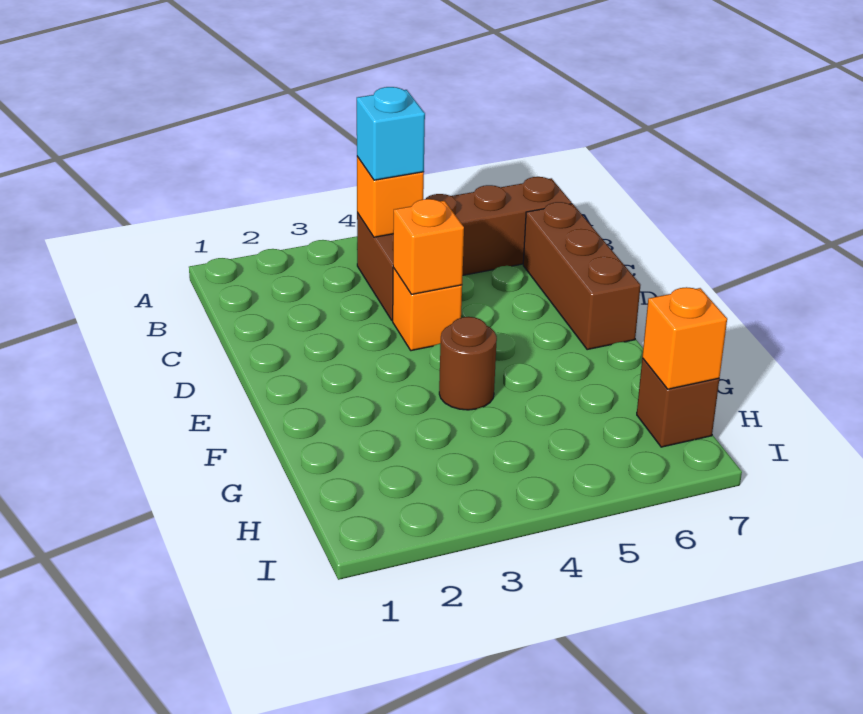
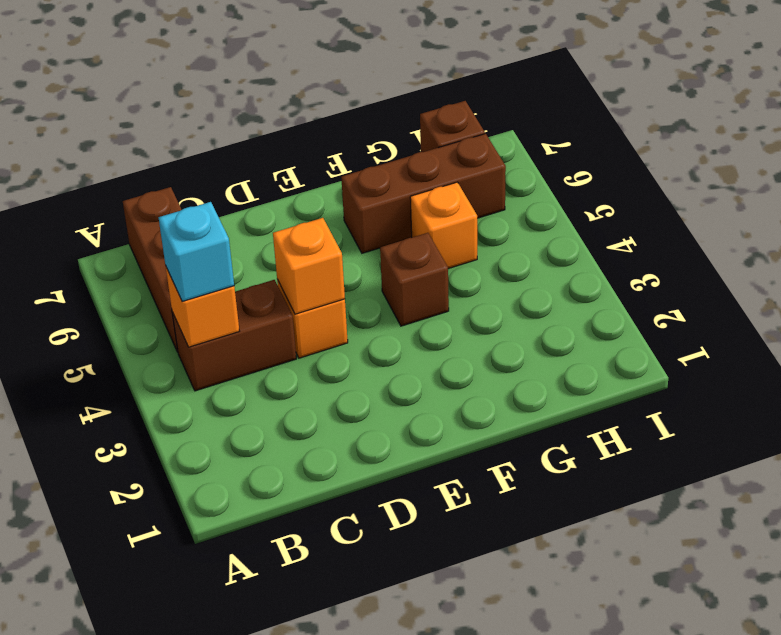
brown 1x3 brick [523,202,640,350] -> brown 1x3 brick moved to [341,134,506,253]
brown 1x1 round brick [439,317,497,410] -> brown 1x1 brick [380,233,449,326]
orange 1x1 brick [642,287,727,389] -> orange 1x1 brick moved to [410,182,477,269]

